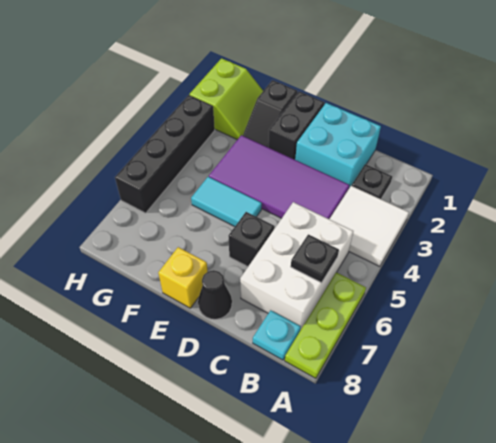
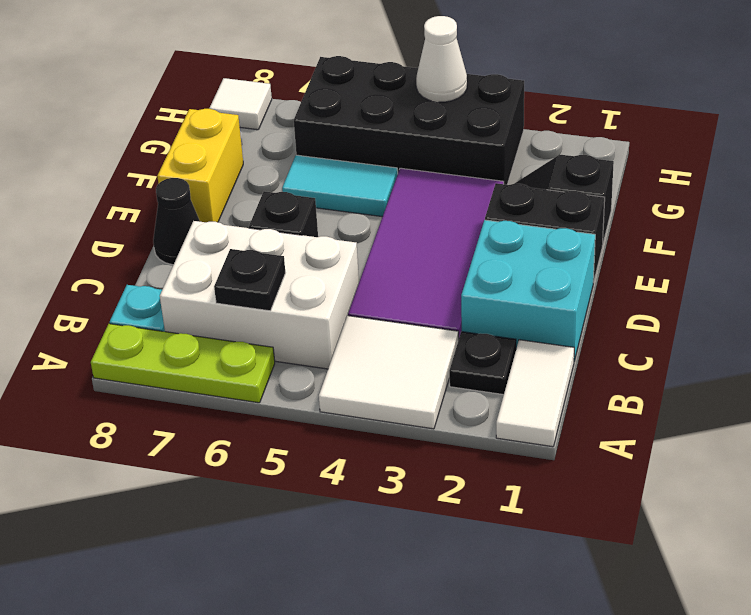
none -> white 1x2 tile [496,340,574,447]
cyan 1x2 tile [191,177,262,227] -> cyan 1x2 tile turned to [282,155,398,217]
yellow 1x1 brick [158,247,208,308] -> yellow 1x2 brick [157,109,243,222]
lime 2x2 slope [190,58,263,140] -> none
black 1x4 brick [115,95,215,213] -> black 2x4 brick [294,56,524,185]
none -> white 1x1 cone [416,16,467,102]
none -> white 1x1 tile [209,78,272,130]

